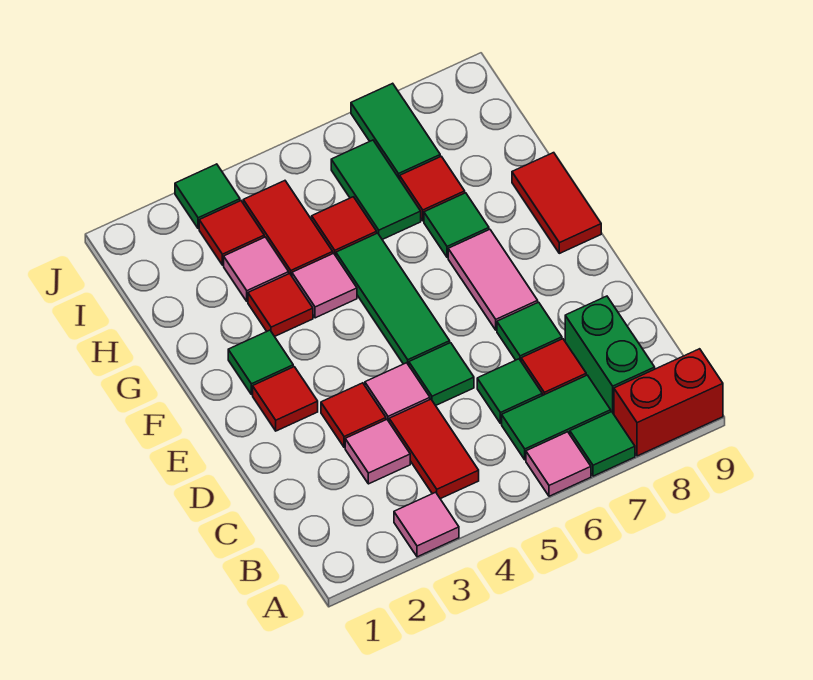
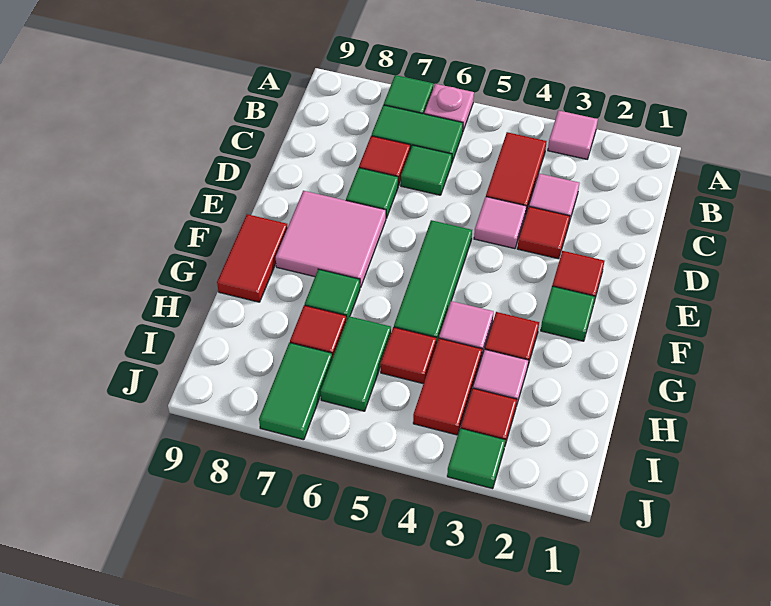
pink 1x1 tile [526,432,591,496] -> pink 1x1 plate [424,84,474,131]
red 1x2 brick [614,349,723,456] -> none
green 1x2 brick [565,296,655,414] -> none
green 1x1 tile [409,343,474,406] -> none
pink 1x2 tile [448,229,538,330] -> pink 2x2 tile [276,191,386,288]

